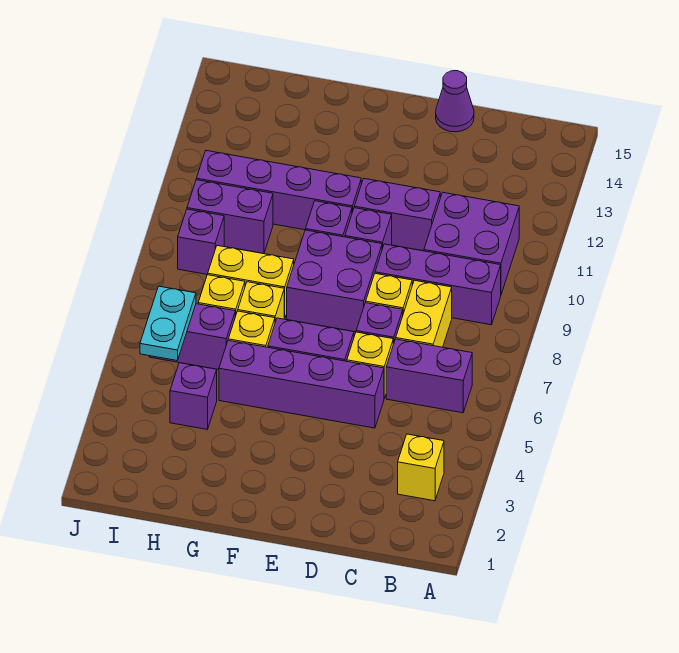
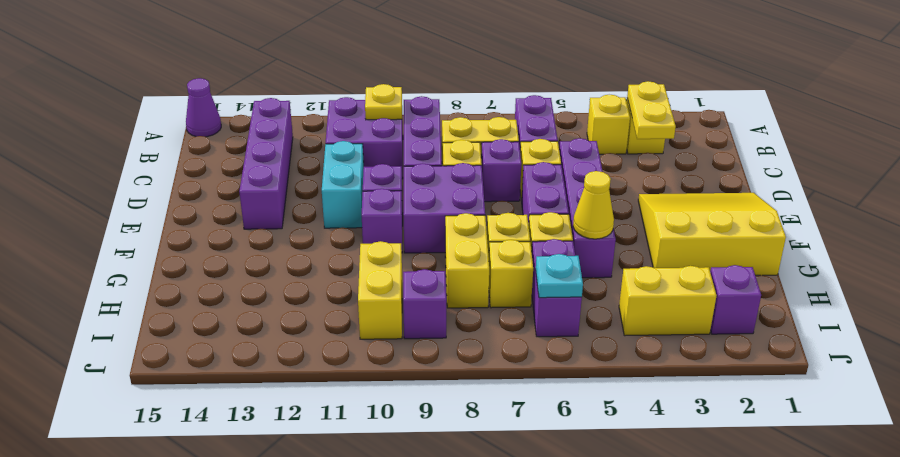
none -> yellow 1x2 plate [627,81,676,139]
none -> yellow 1x1 brick [587,95,630,154]
none -> yellow 1x1 plate [365,84,402,120]
purple 1x2 brick [354,179,440,251] -> cyan 1x2 brick [322,141,364,228]
purple 1x1 cone [436,71,474,132] -> purple 1x1 cone moved to [186,78,221,137]
none -> yellow 3x3 slope [638,193,786,275]
purple 1x4 brick [196,151,361,230] -> purple 1x4 brick moved to [239,98,293,229]
none -> yellow 1x1 cone [573,171,614,239]
purple 1x1 brick [170,363,217,429] -> purple 1x1 brick moved to [710,265,761,334]
purple 1x2 brick [187,180,273,254] -> yellow 1x2 brick [358,241,402,339]
none -> yellow 1x2 brick [619,266,716,336]
cyan 1x2 plate [140,286,196,360] -> cyan 1x1 plate [536,254,583,298]

